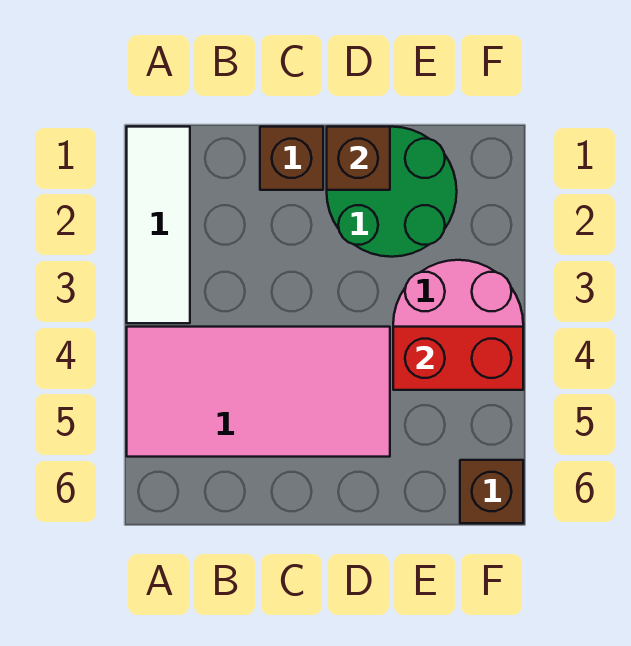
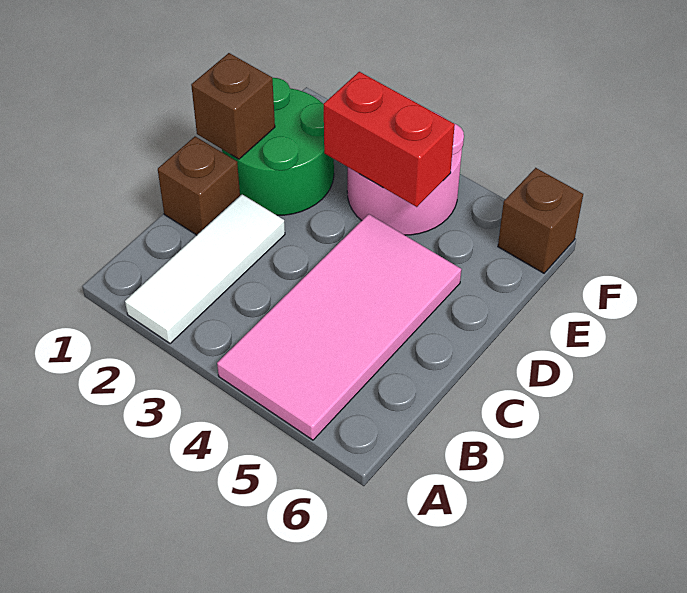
white 1x3 tile [127,127,190,323] -> white 1x3 tile turned to [125,194,285,344]
red 1x2 brick [393,327,523,390] -> red 1x2 brick turned to [324,72,455,207]

